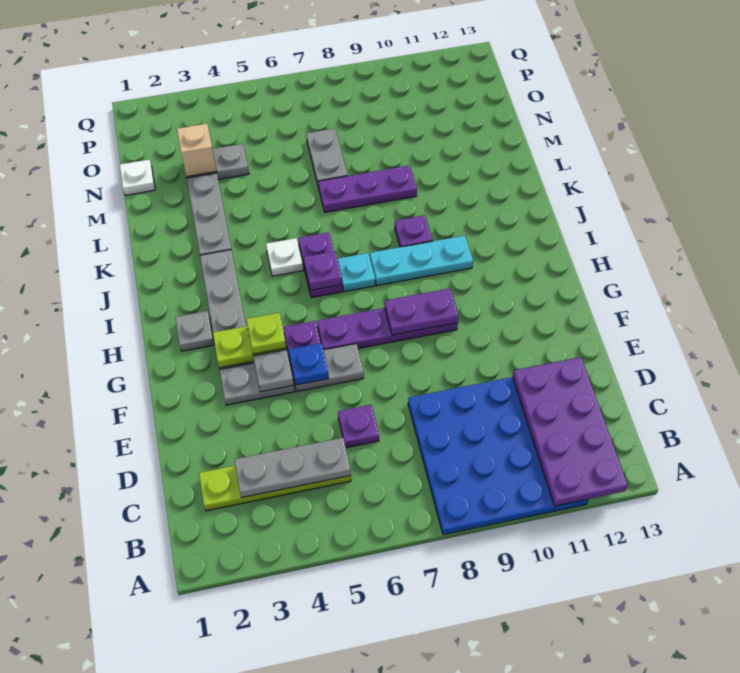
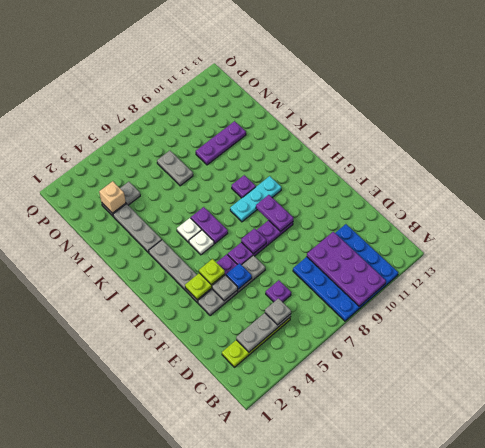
purple 2x4 plate [513,357,628,506] -> purple 2x4 plate moved to [307,232,386,306]
purple 1x2 plate [385,288,459,335] -> purple 1x2 plate turned to [256,195,293,232]
grey 1x1 plate [175,311,214,351] -> grey 1x1 plate moved to [265,298,291,325]
purple 1x1 plate [304,251,342,290] -> purple 1x1 plate moved to [241,229,266,254]
cyan 1x1 plate [337,253,375,292] -> none
purple 1x3 plate [318,165,417,212] -> purple 1x3 plate moved to [196,121,246,165]
white 1x1 plate [120,160,155,195] -> white 1x1 plate moved to [189,230,214,255]

